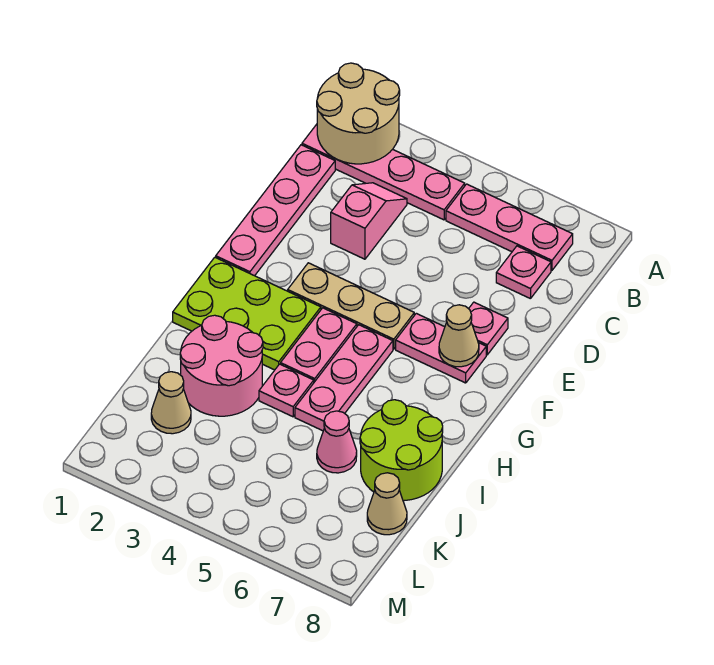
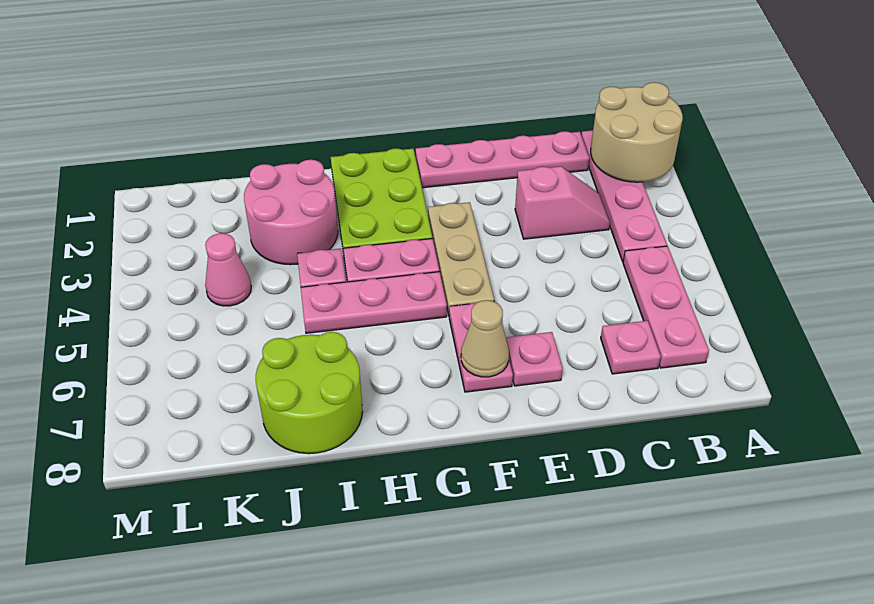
pink 1x1 cone [317,411,357,473] -> pink 1x1 cone moved to [205,233,251,306]
tan 1x1 cone [151,372,191,434] -> none
tan 1x1 cone [367,473,407,535] -> none

